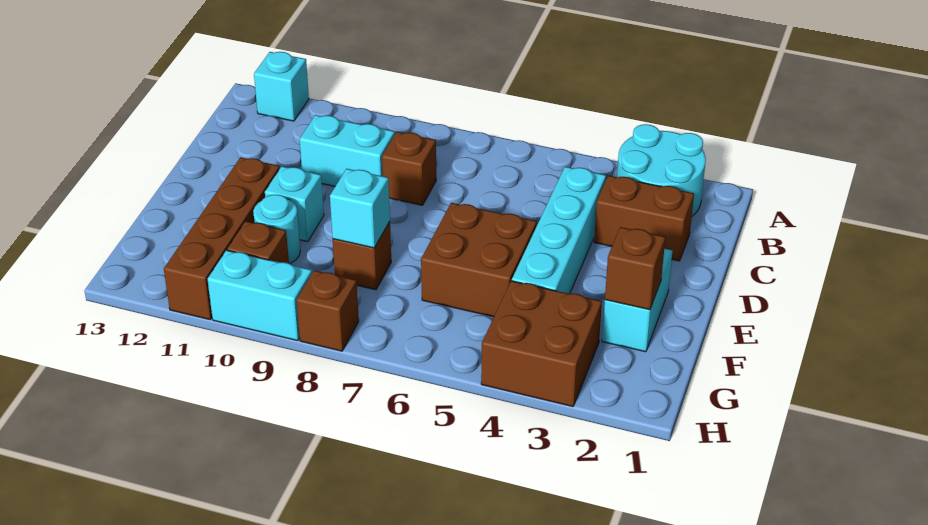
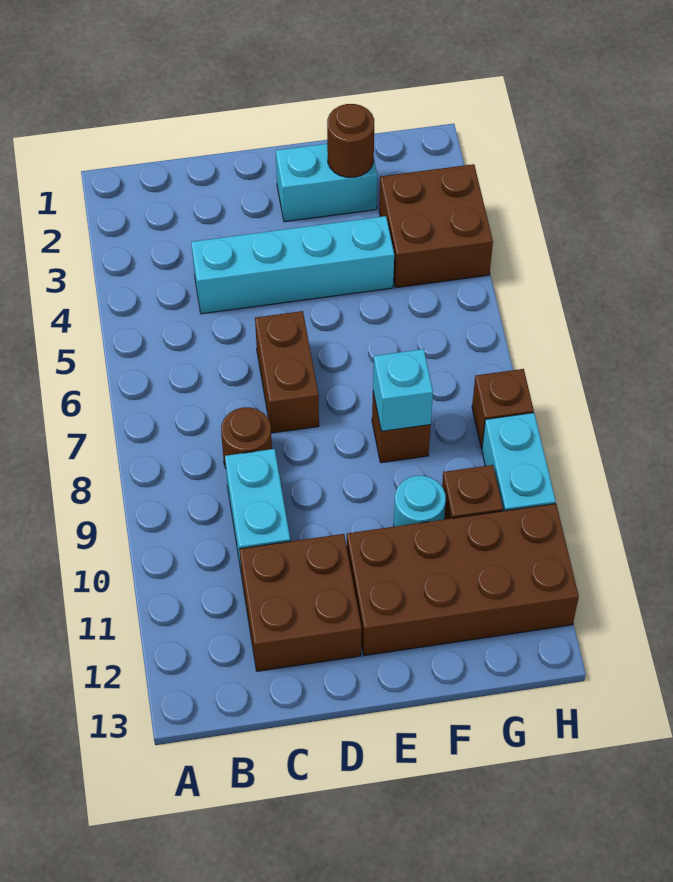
cyan 2x2 round brick [617,124,706,216] -> none
cyan 1x1 brick [254,52,309,121] -> none
brown 1x2 brick [594,176,694,261] -> brown 1x2 brick moved to [255,311,319,433]
brown 1x1 brick [382,132,436,205] -> brown 1x1 round brick [221,407,272,468]
brown 2x2 brick [421,203,537,317] -> brown 2x2 brick moved to [239,534,362,671]
cyan 1x1 brick [265,166,324,242] -> none
brown 1x4 brick [164,157,280,320] -> brown 2x4 brick [347,504,579,656]
brown 1x1 brick [605,227,665,310] -> brown 1x1 round brick [327,104,374,177]

